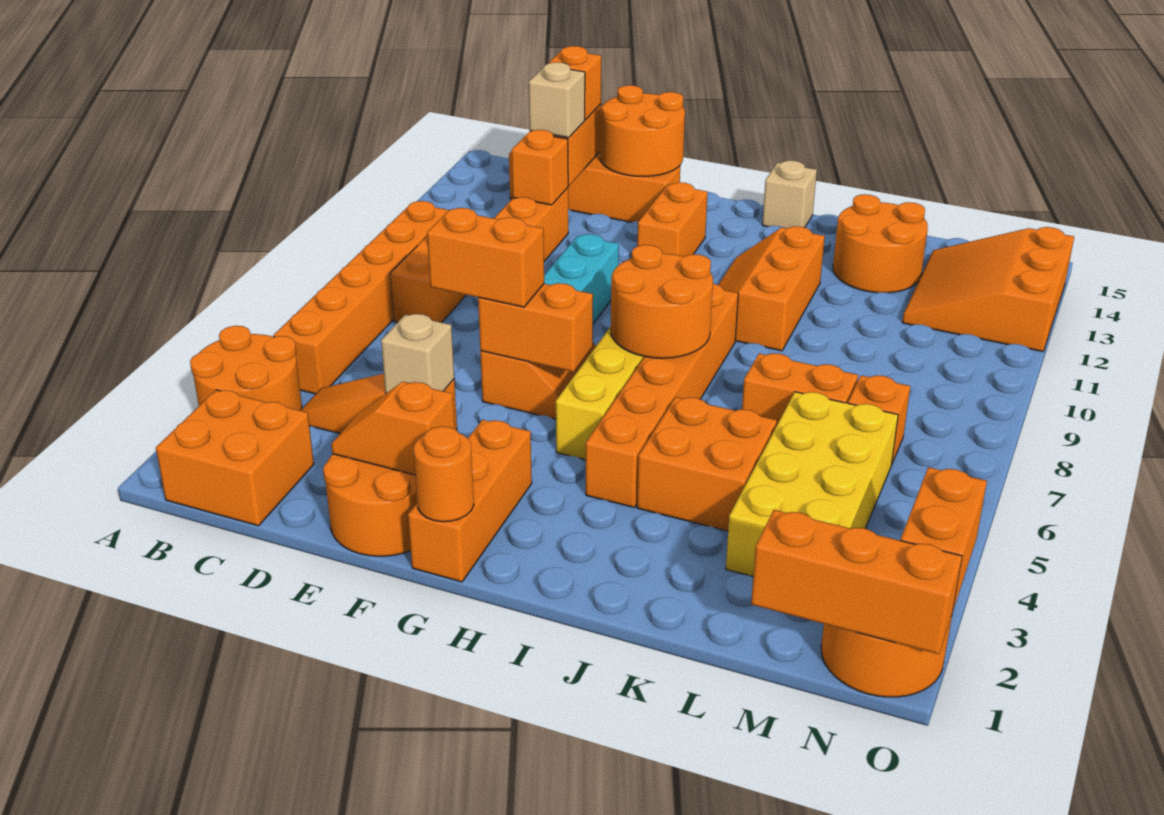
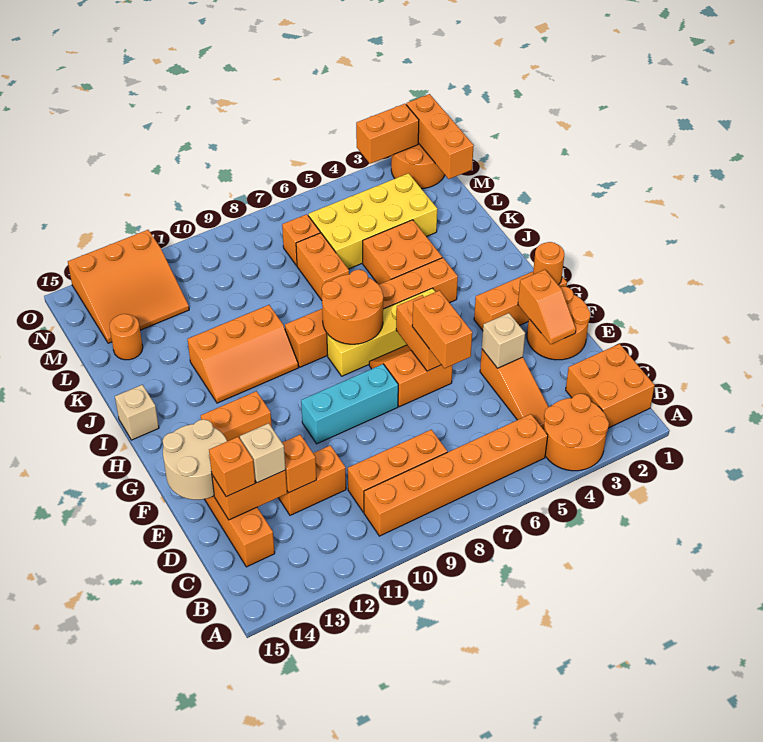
orange 2x2 round brick [600,85,685,176] -> tan 2x2 round brick [163,419,227,500]
orange 2x2 round brick [833,194,928,293] -> orange 1x1 round brick [110,314,143,360]

